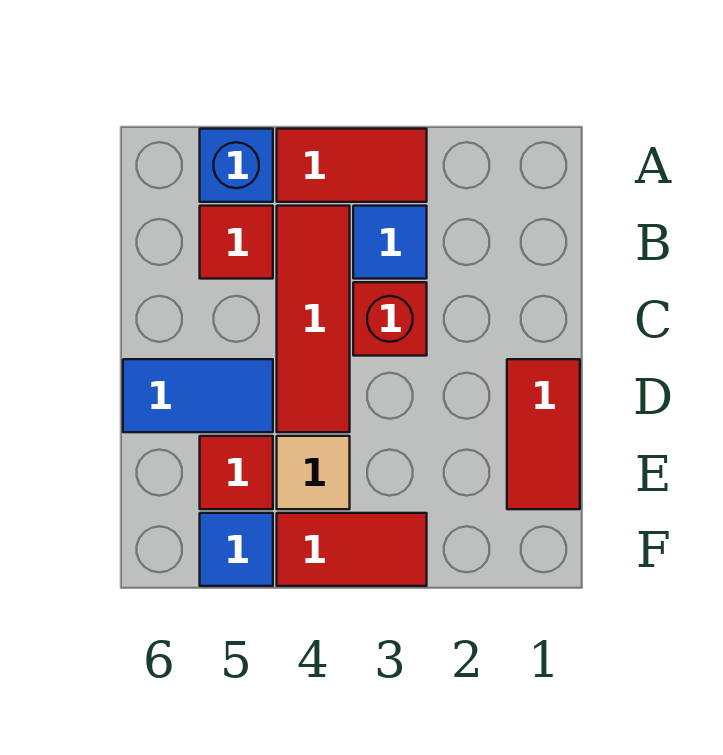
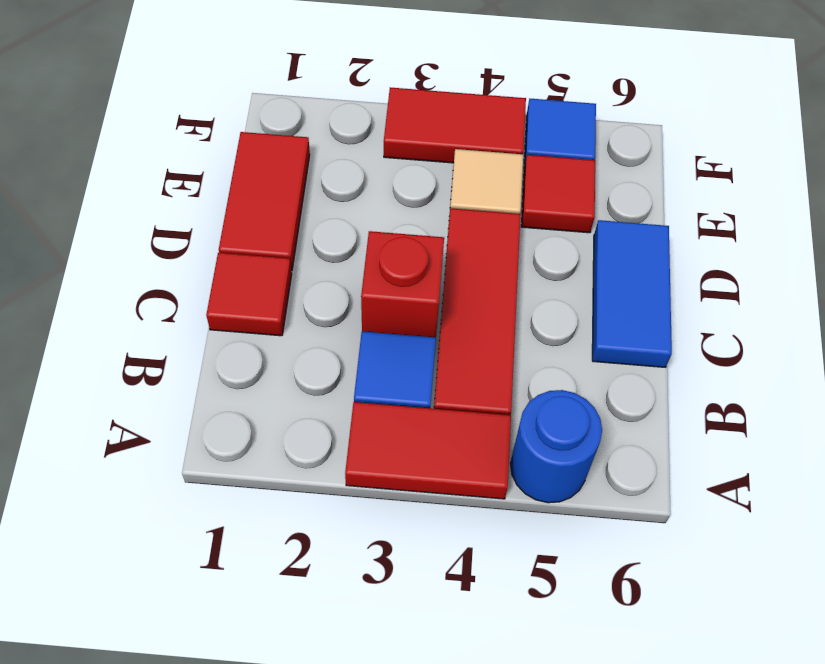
blue 1x1 brick [200,129,273,202] -> blue 1x1 round brick [511,390,602,503]
red 1x1 tile [200,206,273,279] -> red 1x1 tile moved to [206,253,292,336]
blue 1x2 tile [123,359,273,432] -> blue 1x2 tile turned to [592,220,672,367]

